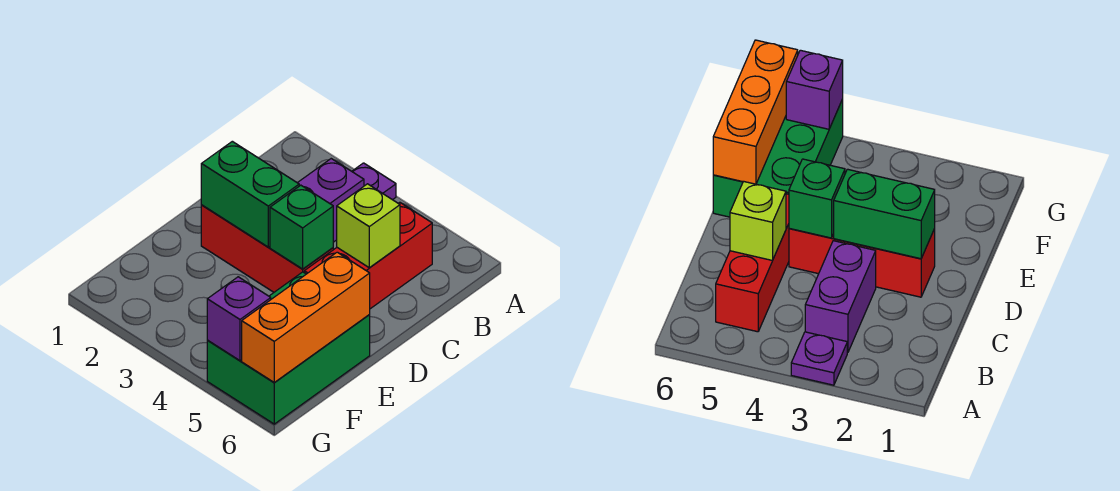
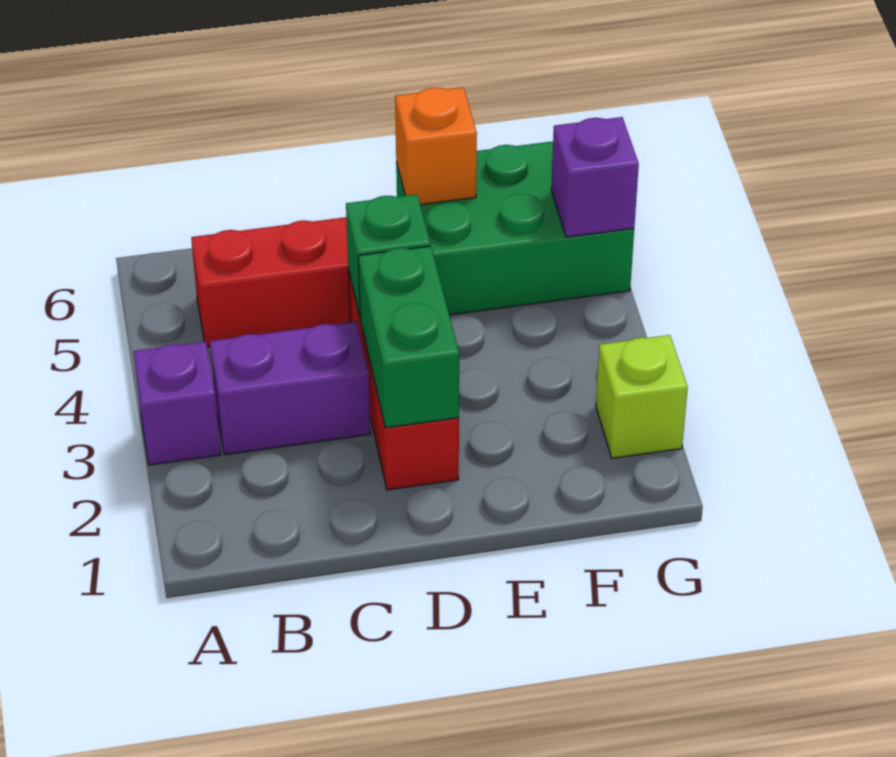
purple 1x1 plate [352,163,396,200] -> purple 1x1 brick [133,341,221,465]
lime 1x1 brick [337,184,400,268] -> lime 1x1 brick moved to [596,335,688,458]
orange 1x3 brick [242,252,370,383] -> orange 1x1 brick [395,87,477,205]

